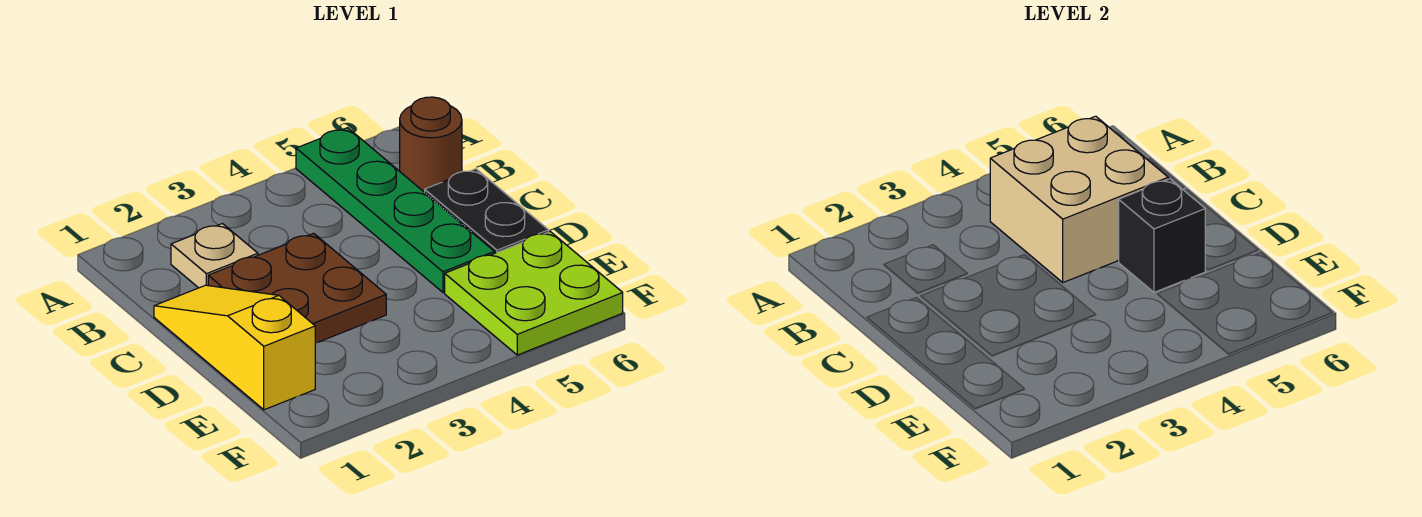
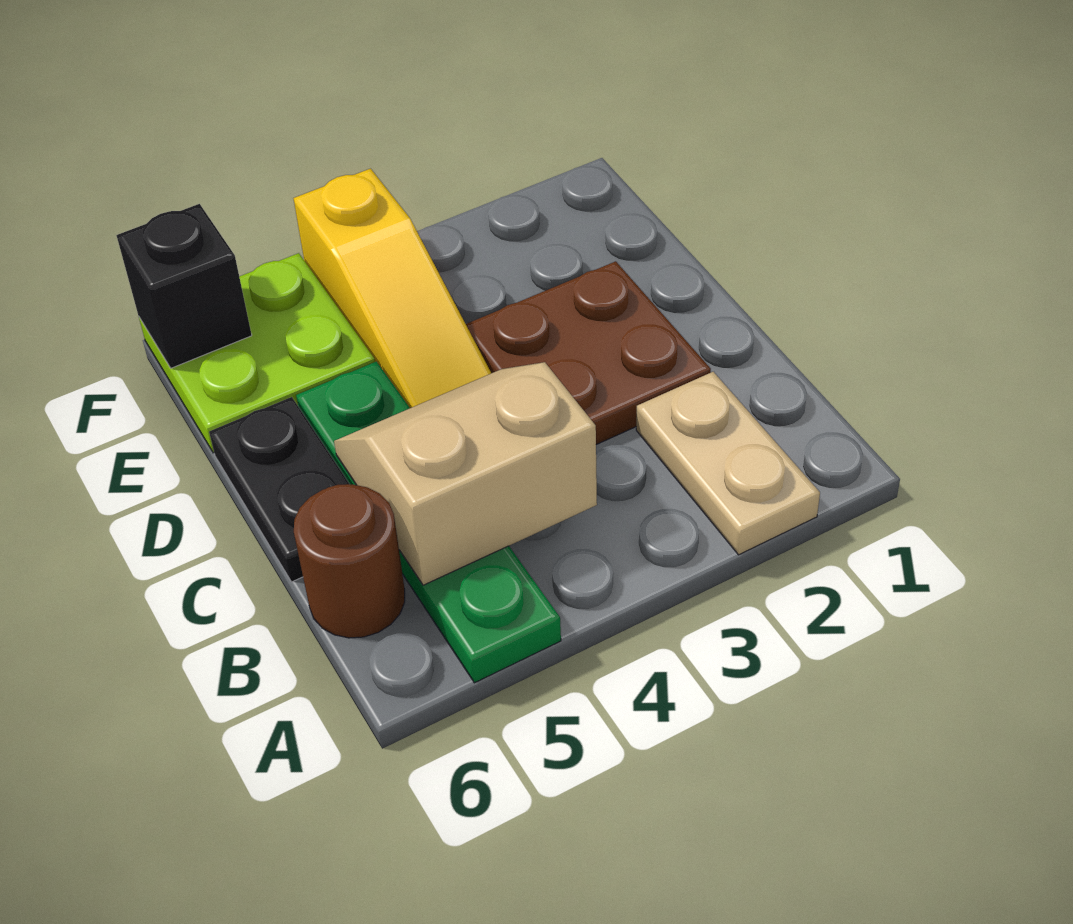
tan 1x1 plate [171,224,258,288] -> tan 1x2 plate [636,372,820,555]
tan 2x2 brick [990,116,1168,282] -> tan 2x2 slope [334,362,597,585]
yellow 1x3 slope [154,285,315,410] -> yellow 1x3 slope moved to [294,169,491,408]
black 1x1 brick [1119,179,1205,292] -> black 1x1 brick moved to [116,204,252,368]

